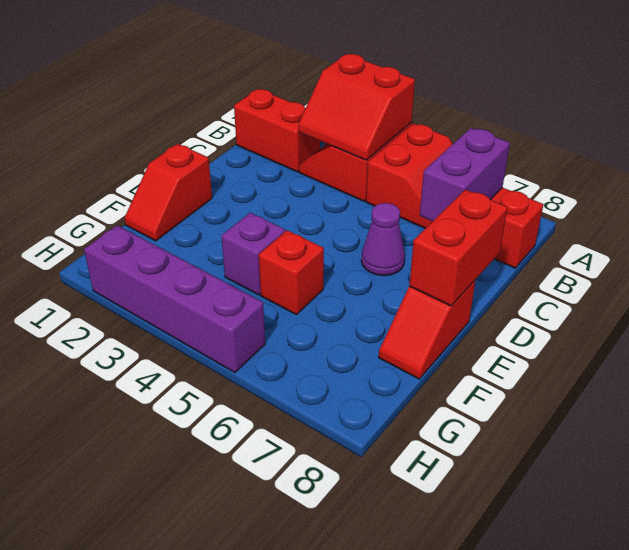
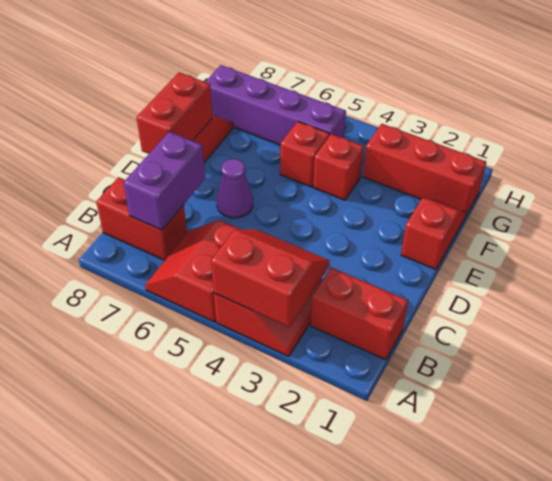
purple 1x1 brick [221,213,285,295] -> red 1x1 brick [313,134,364,200]
none -> red 1x3 brick [363,124,486,216]
purple 1x4 brick [84,225,265,373] -> purple 1x4 brick moved to [206,65,346,145]

